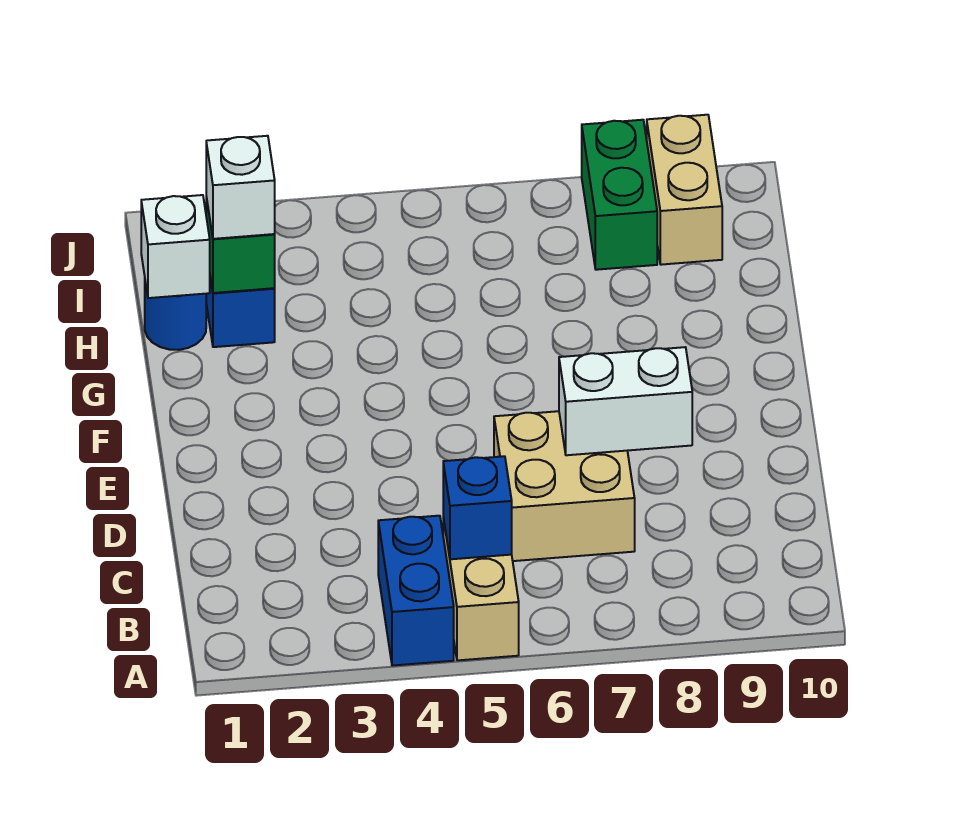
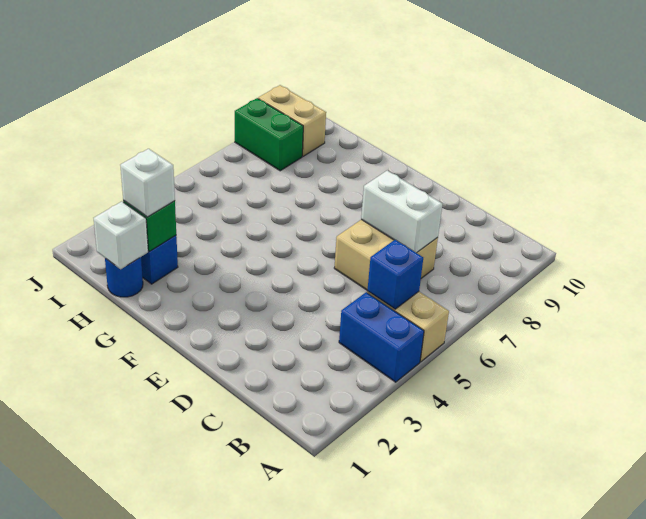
white 1x2 brick [559,347,692,455] -> white 1x2 brick turned to [361,171,442,253]

